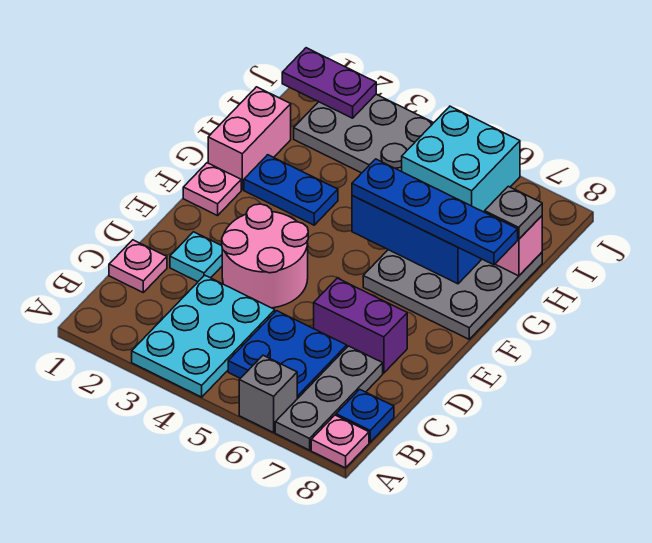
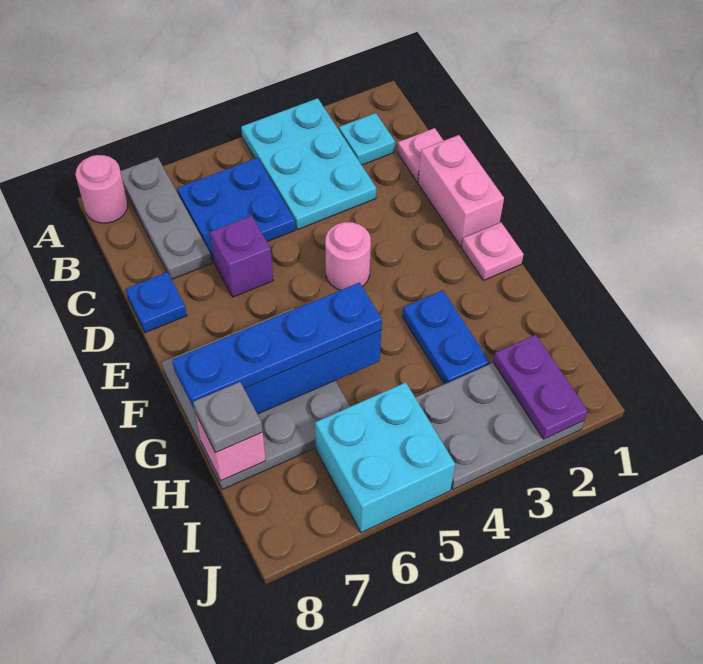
grey 1x1 brick [239,355,297,432] -> none
pink 1x1 plate [311,415,369,468] -> pink 1x1 round brick [75,155,128,223]
blue 1x1 plate [336,389,394,442] -> blue 1x1 plate moved to [126,272,187,333]
cyan 1x1 plate [170,232,222,282] -> cyan 1x1 plate moved to [339,113,395,165]
pink 2x2 round brick [222,204,308,308] -> pink 1x1 round brick [325,222,371,290]
purple 1x2 brick [314,278,407,373] -> purple 1x1 brick [210,216,273,297]
pink 1x2 brick [208,87,291,190] -> pink 1x2 brick moved to [418,135,504,246]
blue 1x2 plate [244,155,338,225] -> blue 1x2 plate turned to [402,290,490,384]
purple 1x2 plate [282,48,376,118] -> purple 1x2 plate turned to [493,335,588,439]

